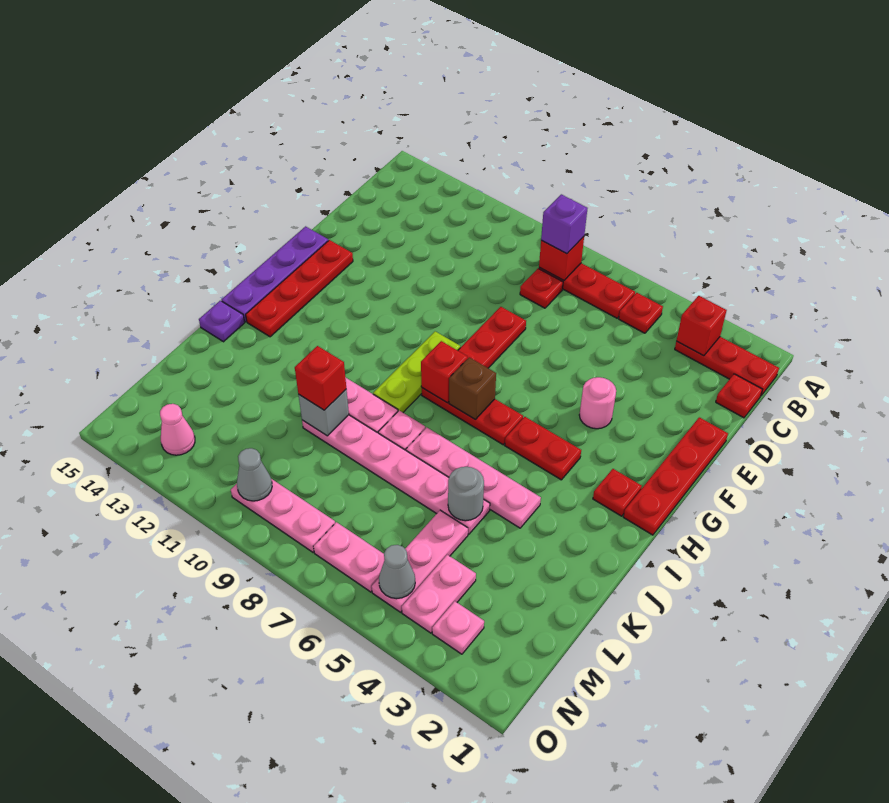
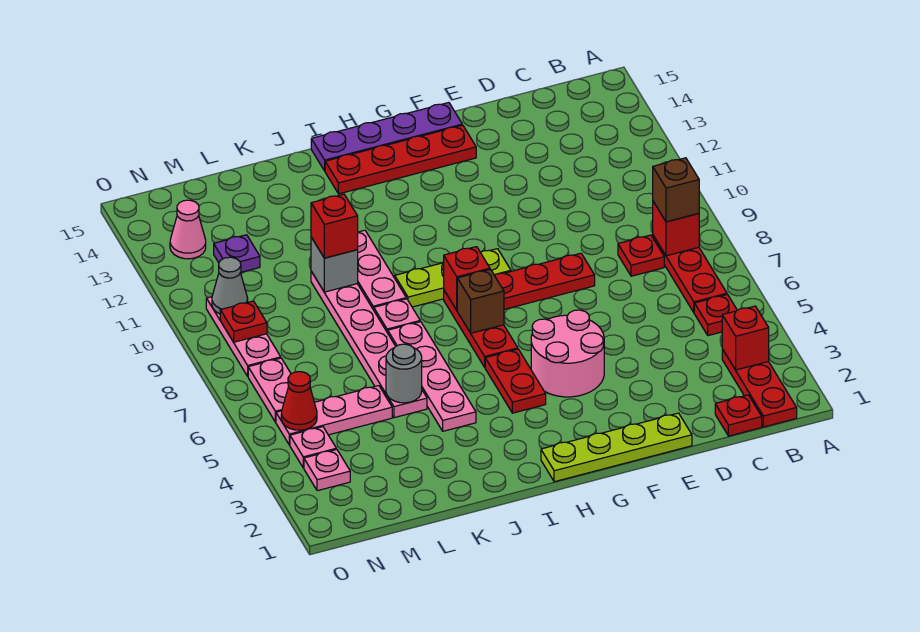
purple 1x1 brick [541,194,588,254] -> brown 1x1 brick [653,158,699,222]
red 1x4 plate [623,417,728,535] -> lime 1x4 plate [541,413,692,482]
pink 1x1 round brick [579,377,616,429] -> pink 2x2 round brick [531,310,604,397]
red 1x1 plate [593,469,642,516] -> red 1x1 plate moved to [220,301,267,342]
purple 1x1 plate [199,301,245,342] -> purple 1x1 plate moved to [214,235,260,272]
pink 1x2 plate [402,555,476,633] -> pink 1x1 plate [290,427,336,468]
grey 1x1 cone [379,545,415,599] -> red 1x1 cone [281,372,317,430]

